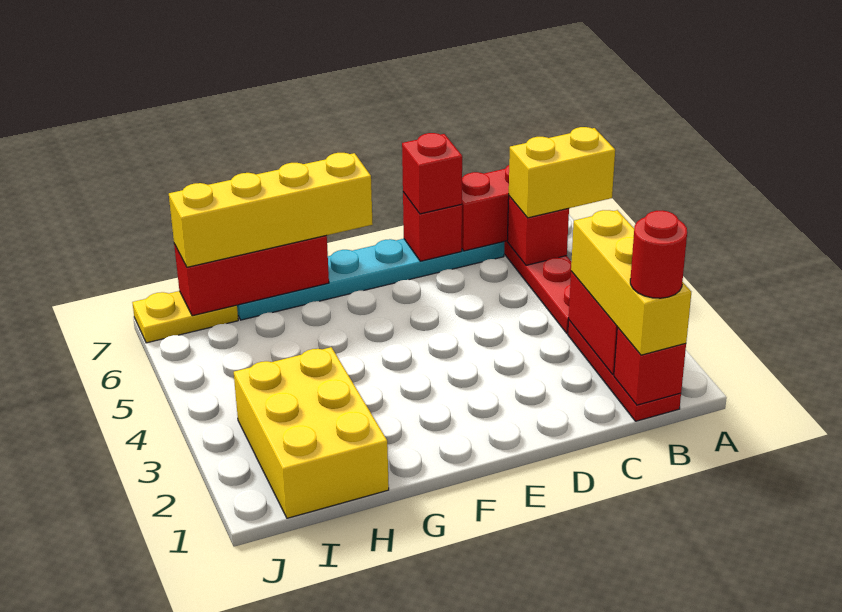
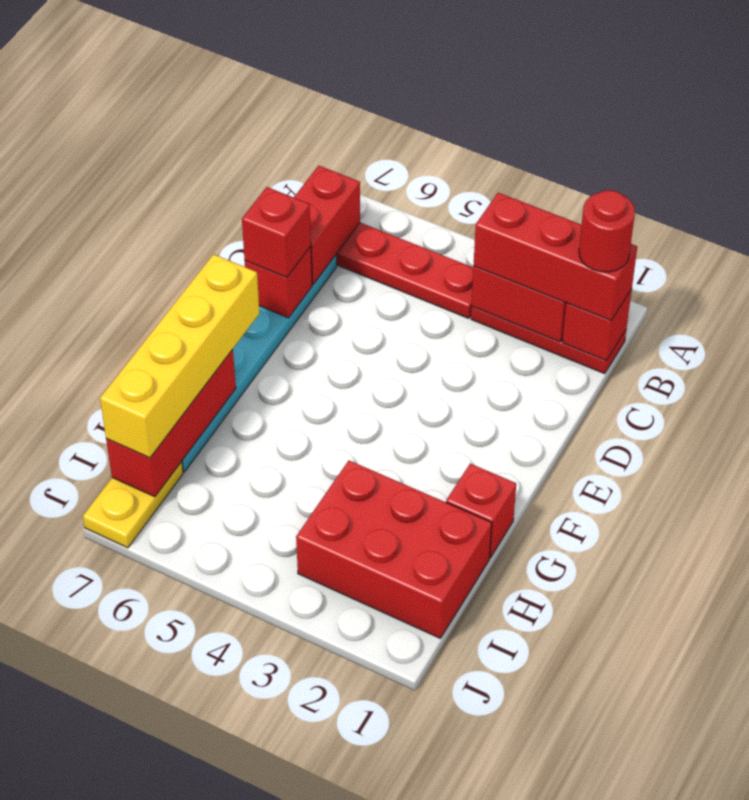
yellow 1x2 brick [509,127,615,218] -> none
yellow 1x3 brick [571,210,691,355] -> red 1x3 brick [474,193,637,320]
red 1x1 brick [507,196,569,265] -> red 1x1 brick moved to [446,464,516,558]
yellow 2x3 brick [234,347,389,518] -> red 2x3 brick [296,460,492,638]

